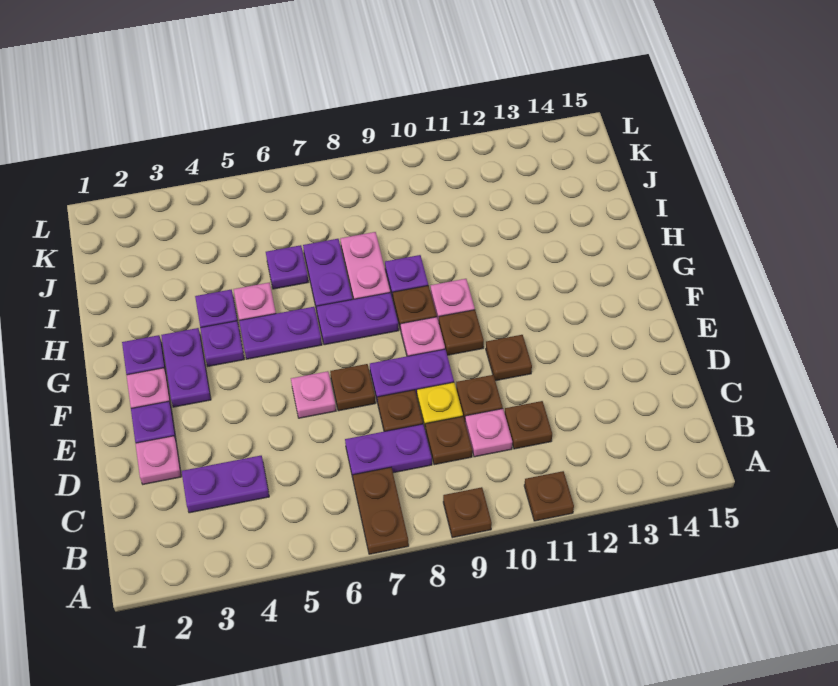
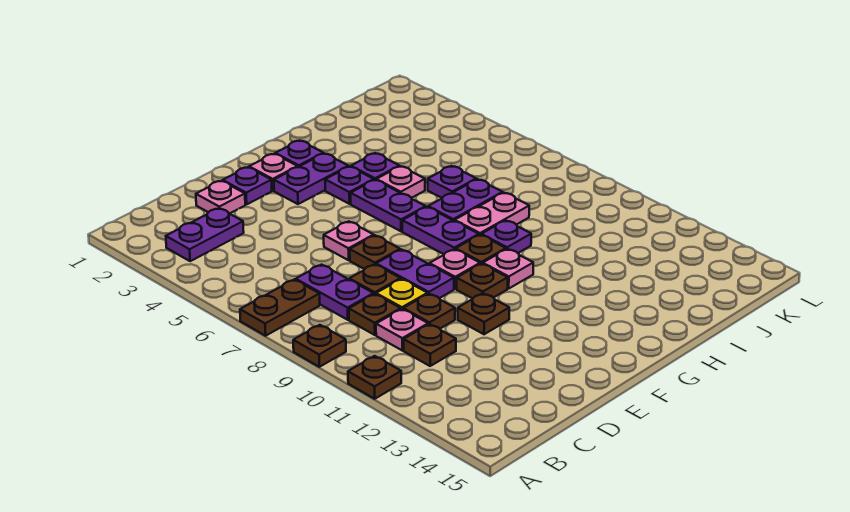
purple 1x2 plate [182,456,269,513] -> purple 1x2 plate turned to [166,208,244,261]

